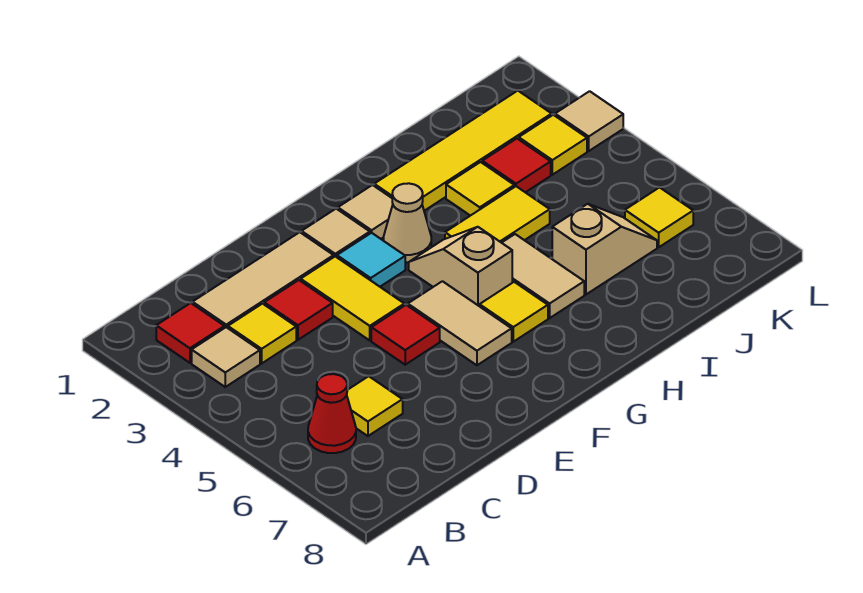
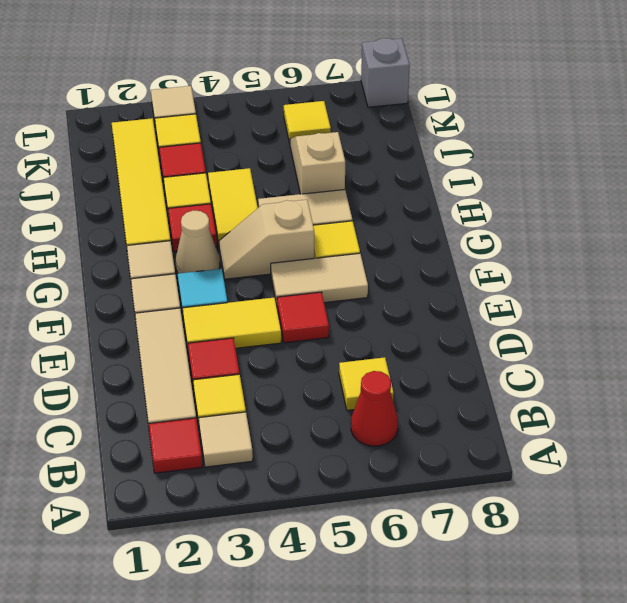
none -> red 1x1 tile [168,204,217,251]
none -> grey 1x1 brick [361,38,410,107]

